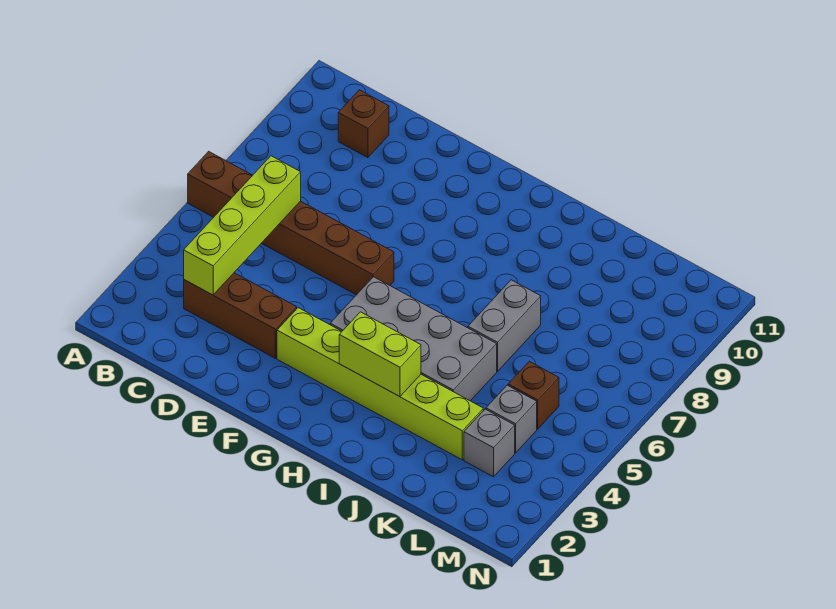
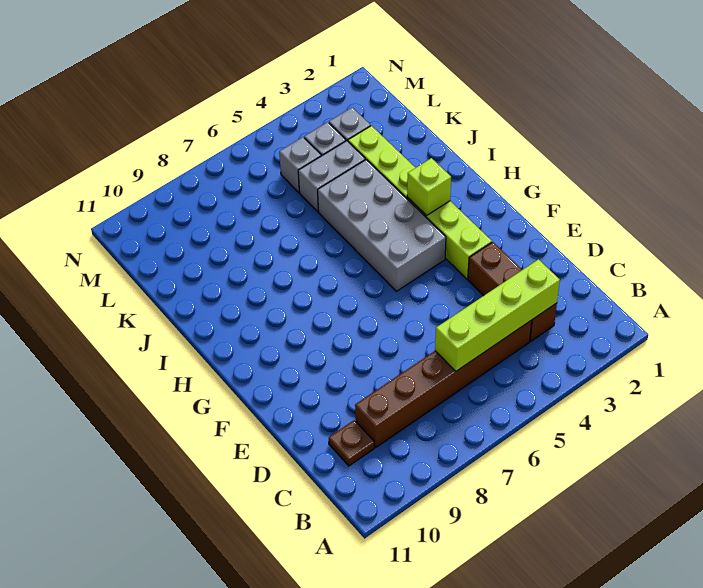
brown 1x6 brick [188,151,394,295] -> brown 1x6 brick turned to [355,320,532,447]
brown 1x1 brick [338,90,389,158] -> brown 1x1 plate [329,420,374,466]
lime 1x2 brick [339,312,421,397] -> lime 1x1 brick [407,158,451,216]
grey 1x2 brick [468,280,541,371] -> grey 1x2 brick moved to [298,141,365,212]
brown 1x1 brick [508,361,559,429] -> grey 1x1 brick [279,137,321,192]

